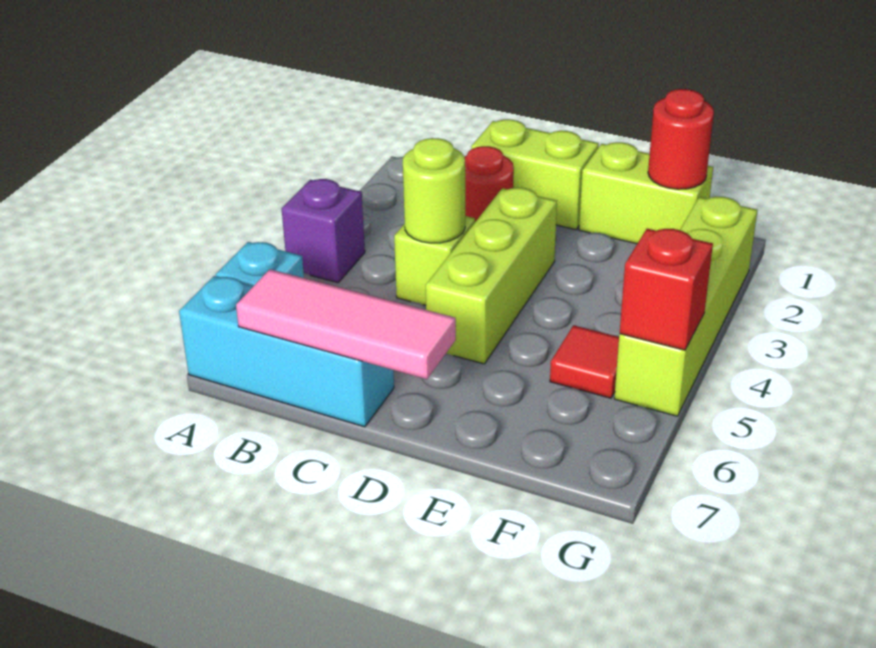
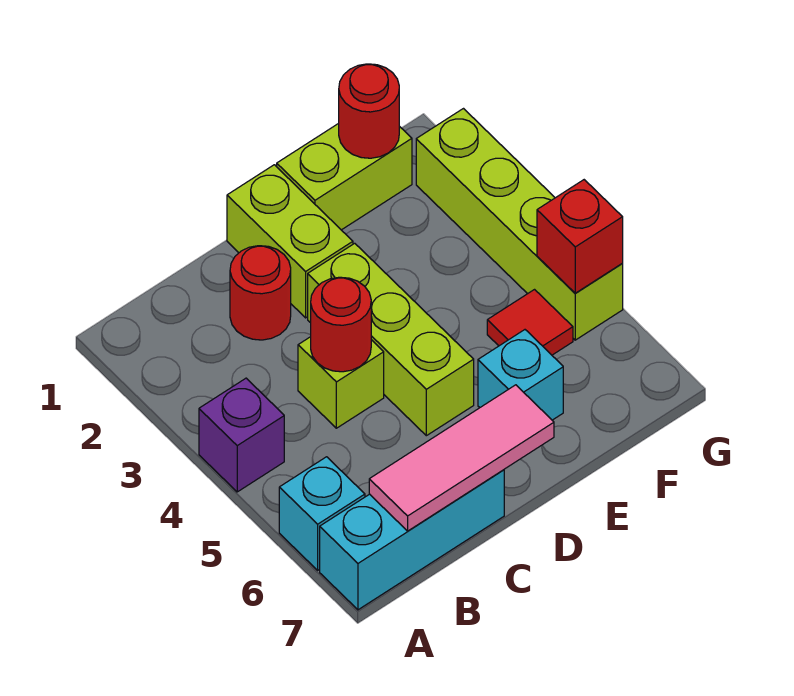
lime 1x2 brick [471,119,599,230] -> lime 1x2 brick turned to [227,165,353,318]
lime 1x1 round brick [403,138,465,243] -> red 1x1 round brick [311,277,371,372]
none -> cyan 1x1 brick [478,330,563,420]

